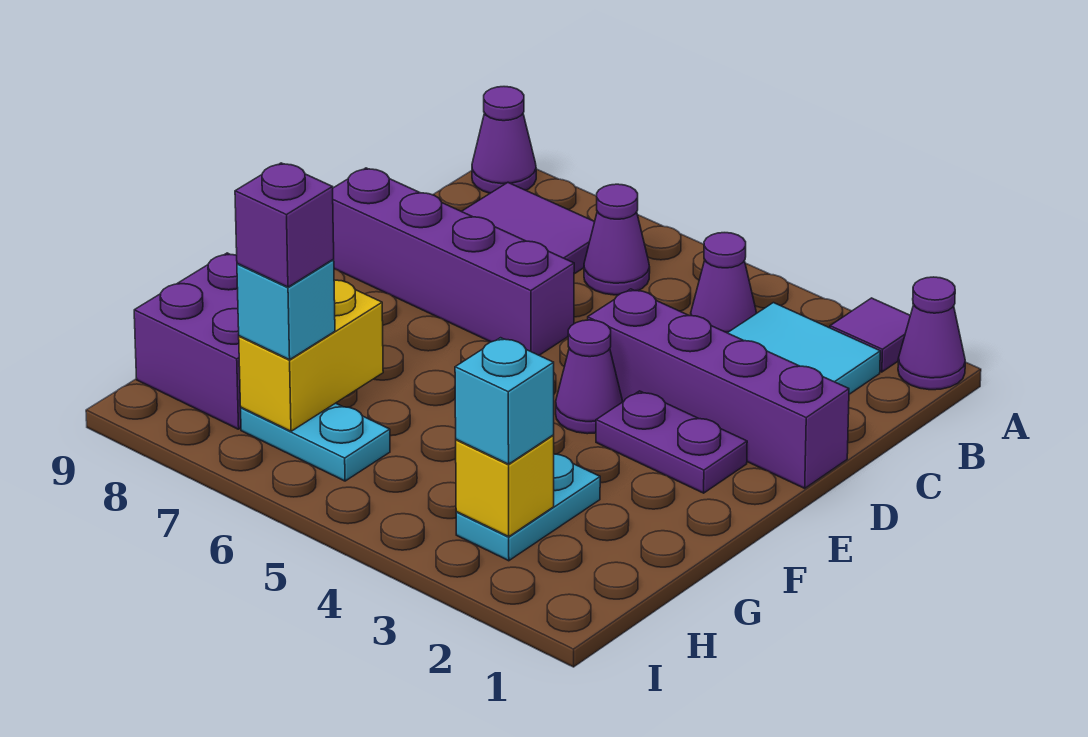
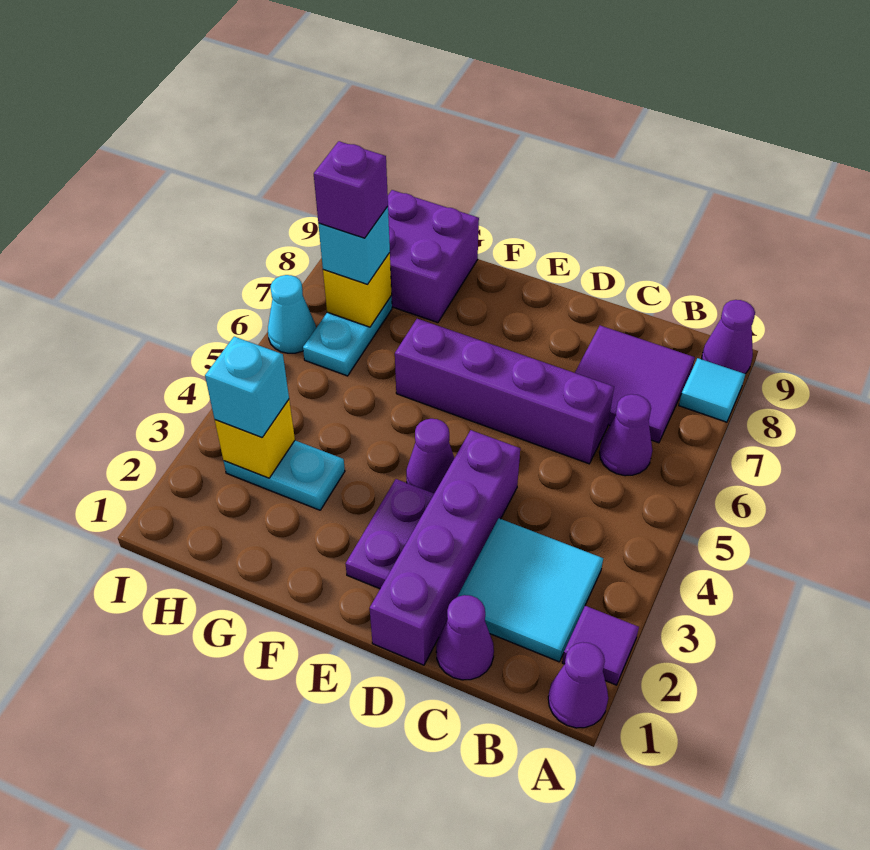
none -> cyan 1x1 tile [679,358,745,422]
purple 1x1 cone [691,233,757,333] -> purple 1x1 cone moved to [436,595,494,680]
purple 1x4 brick [333,168,574,355] -> purple 1x4 brick turned to [395,319,614,464]
yellow 1x2 brick [239,280,383,431] -> yellow 1x1 brick [323,253,392,327]
none -> cyan 1x1 cone [268,275,316,353]

